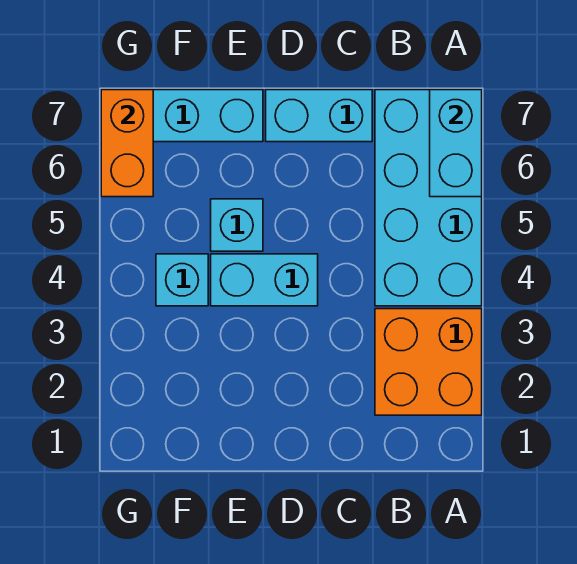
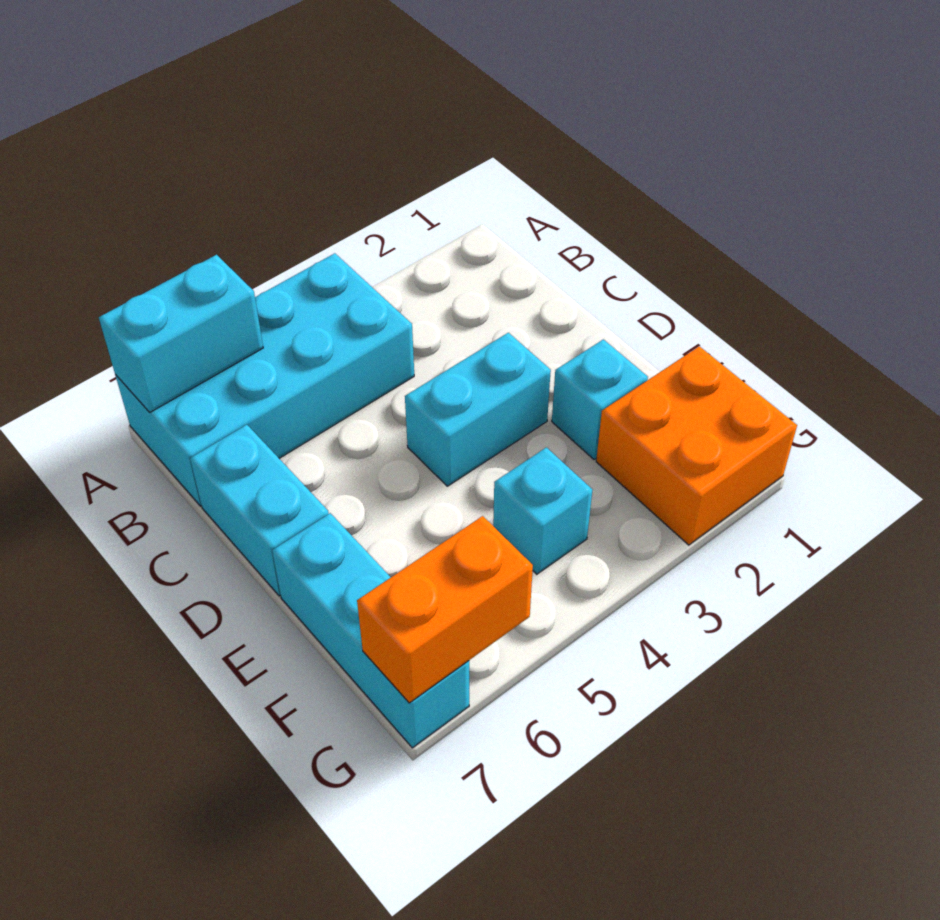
orange 2x2 brick [375,309,482,415] -> orange 2x2 brick moved to [596,346,797,545]
cyan 1x2 brick [211,254,318,306] -> cyan 1x2 brick turned to [405,333,551,486]
cyan 1x1 brick [211,199,263,251] -> cyan 1x1 brick moved to [552,339,648,459]

